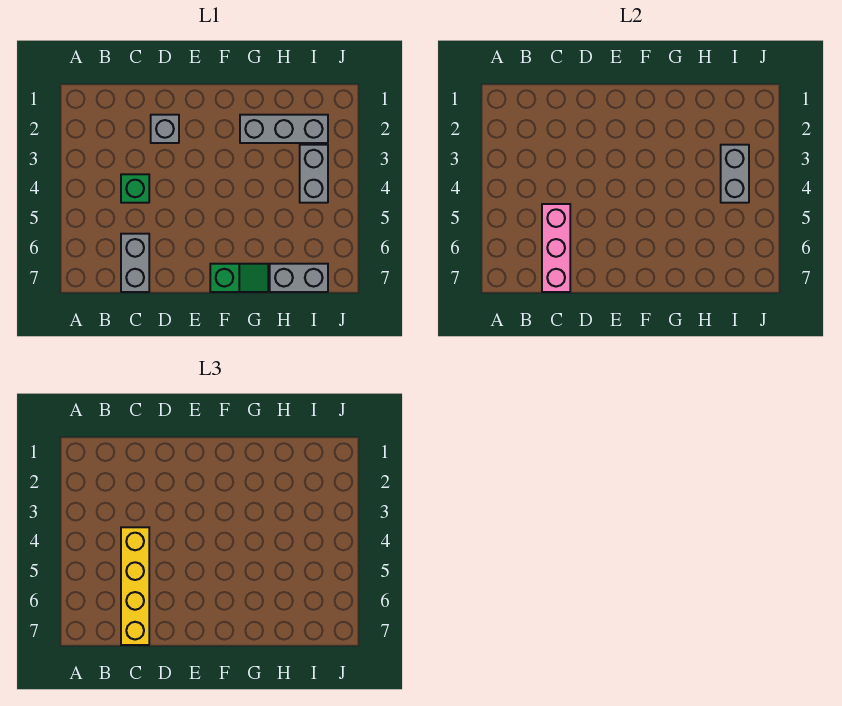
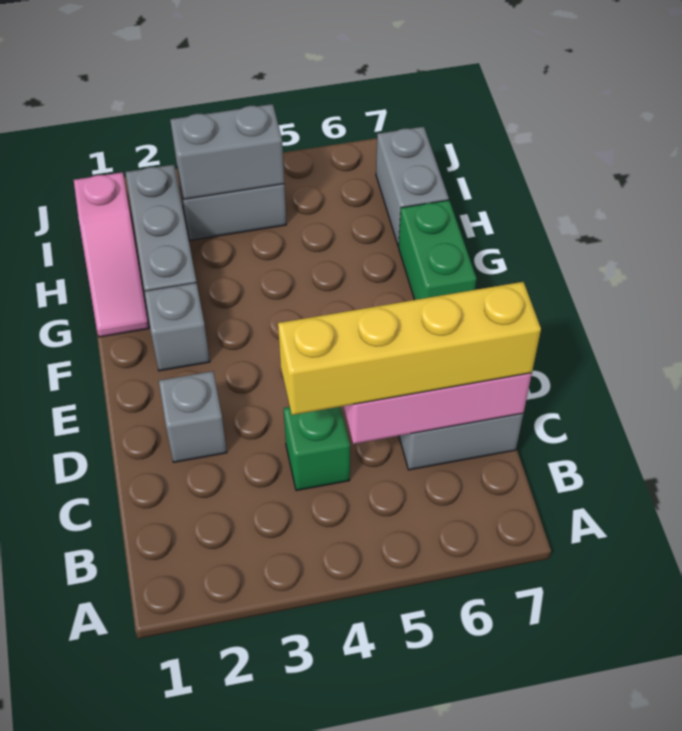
none -> grey 1x1 brick [144,283,210,371]
green 1x2 slope [210,264,268,292] -> green 1x2 brick [399,200,477,300]
none -> pink 1x3 slope [74,172,149,337]

